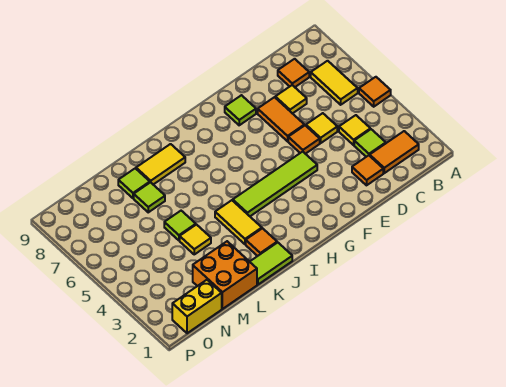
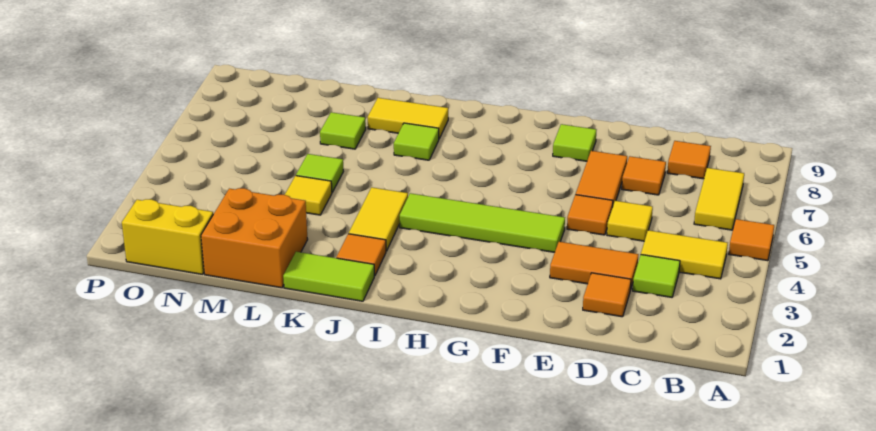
orange 1x2 tile [370,131,419,173] -> orange 1x2 tile moved to [550,242,639,291]
yellow 1x1 tile [339,115,370,145] -> yellow 1x2 tile [641,230,728,279]
yellow 1x1 tile [275,85,307,114] -> orange 1x1 tile [622,156,666,195]
lime 1x1 tile [118,168,150,198] -> lime 1x1 tile moved to [394,123,439,160]

